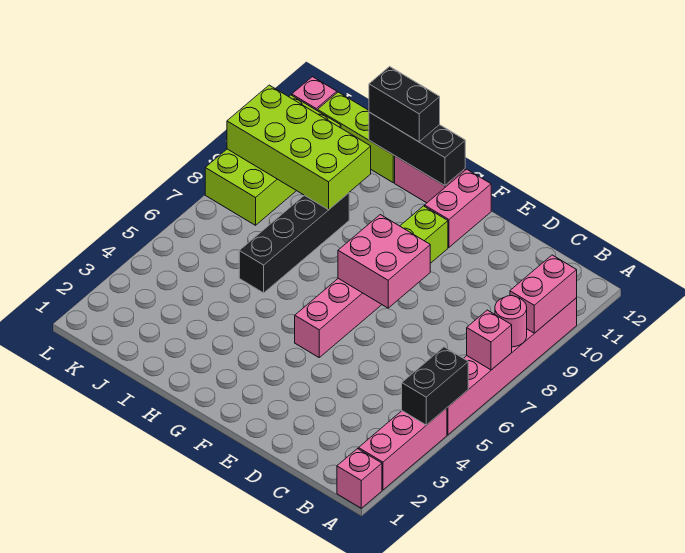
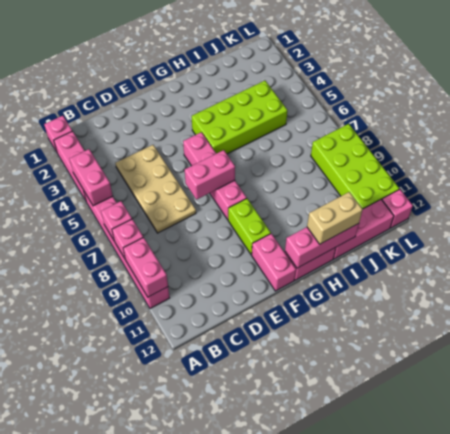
black 1x2 brick [402,347,468,425] -> pink 1x2 brick [70,149,113,206]
pink 1x1 round brick [495,296,527,347] -> pink 1x1 brick [112,219,143,258]
none -> tan 2x4 plate [116,145,196,233]
pink 2x2 brick [338,215,430,308] -> pink 1x2 brick [185,150,235,200]
black 1x3 brick [369,112,465,186] -> pink 1x3 brick [285,224,359,268]
black 1x2 brick [369,67,440,142] -> tan 1x2 brick [307,192,363,244]
black 1x4 brick [239,193,349,293] -> none
lime 2x4 brick [227,85,371,210] -> lime 2x4 brick moved to [192,81,287,154]
lime 1x3 brick [318,92,395,183] -> pink 1x3 brick [333,200,394,259]

